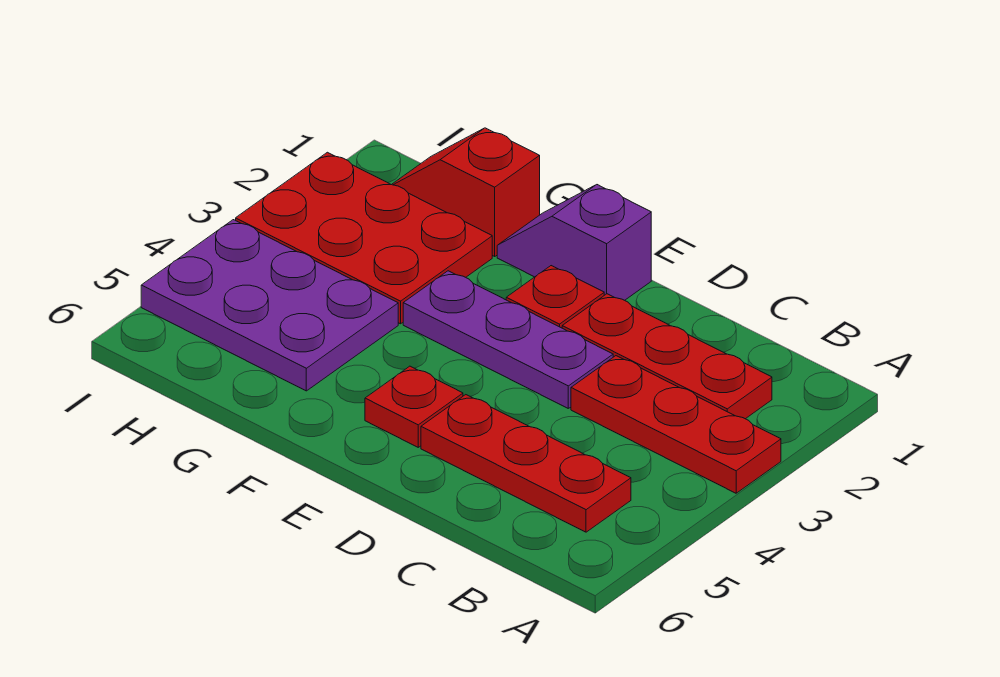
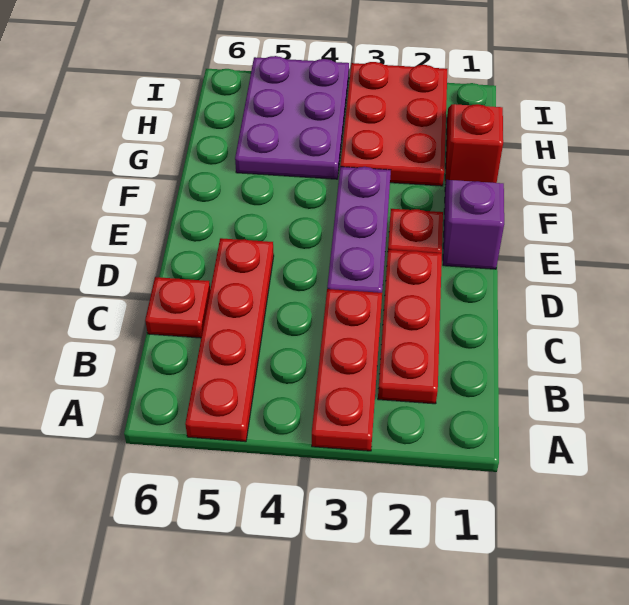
red 1x3 plate [421,395,631,532] -> red 1x4 plate [185,238,274,442]
red 1x1 plate [365,366,463,447] -> red 1x1 plate moved to [145,277,210,338]

